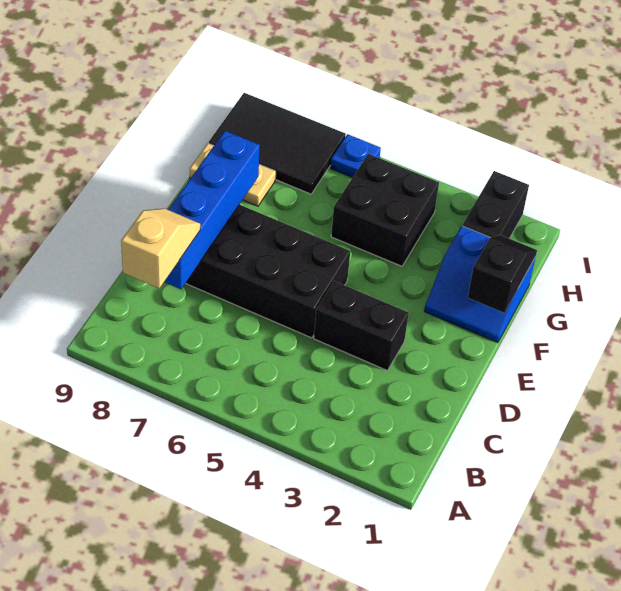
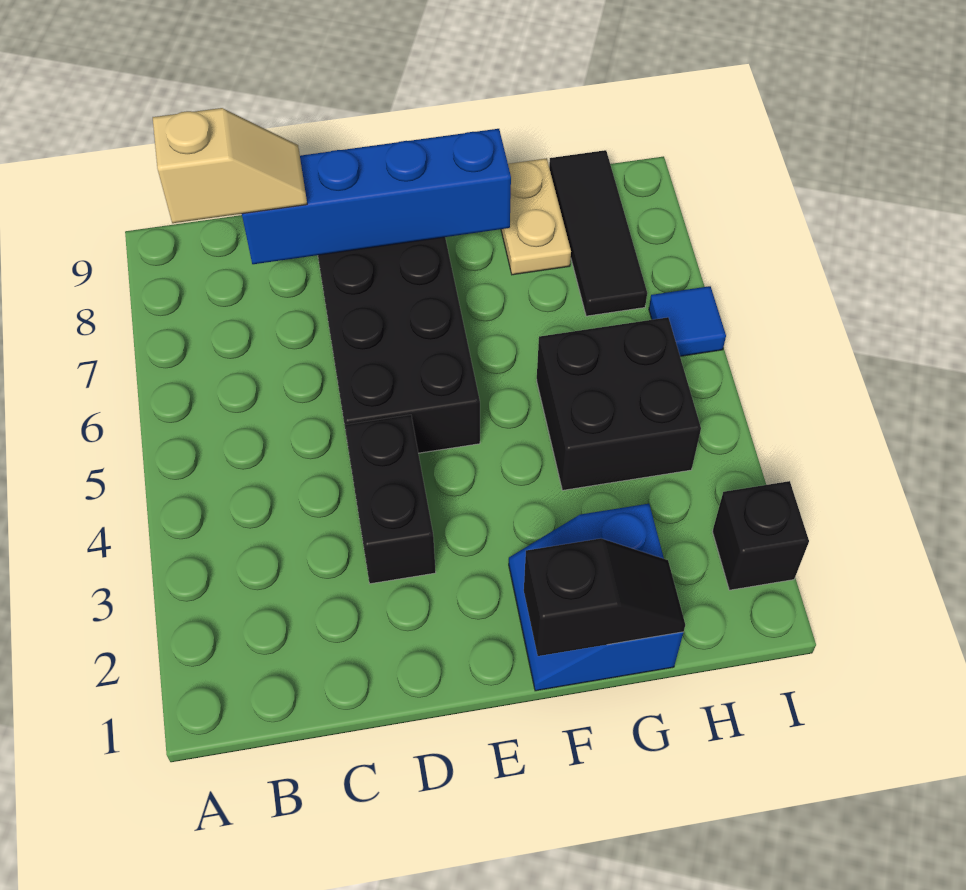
black 1x2 brick [462,171,529,239] -> black 1x1 brick [712,481,809,590]
black 2x3 tile [208,93,346,194] -> black 1x3 tile [549,150,647,316]
blue 1x1 plate [330,134,381,178] -> blue 1x1 tile [649,286,726,356]

